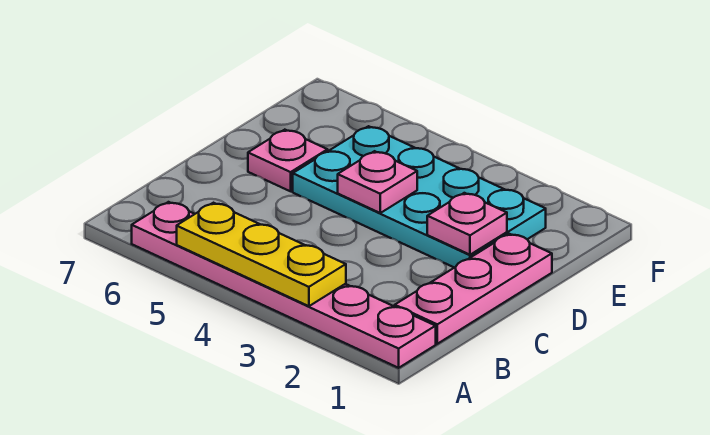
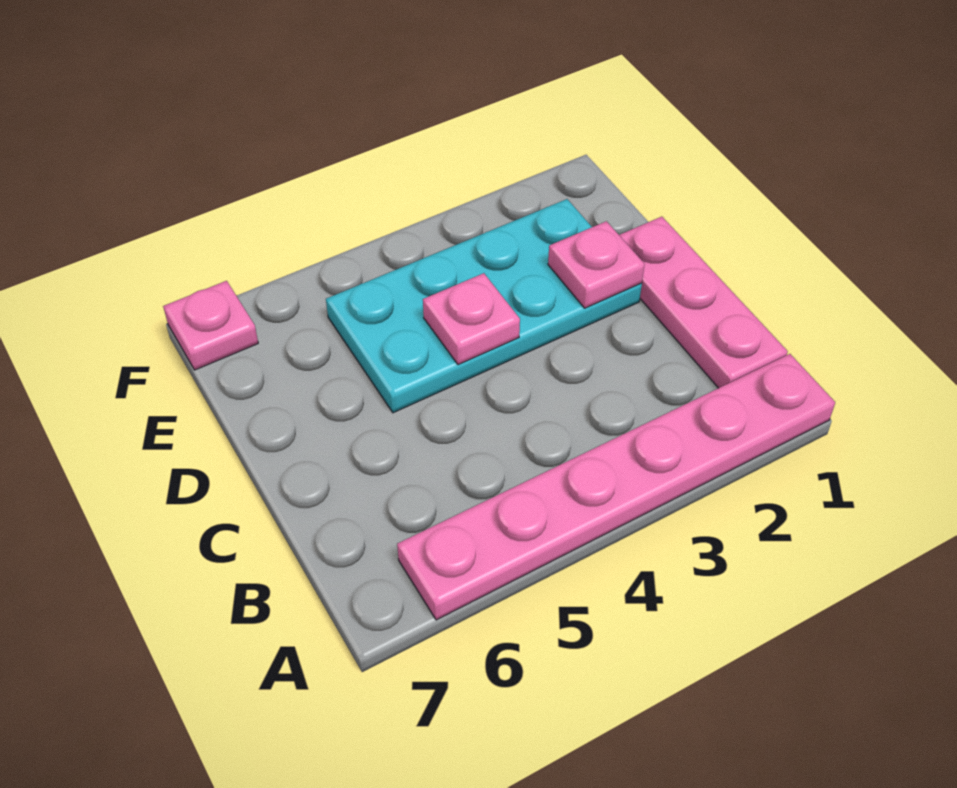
yellow 1x3 plate [177,203,346,306] -> none
pink 1x1 plate [248,130,328,191] -> pink 1x1 plate moved to [163,281,258,370]

